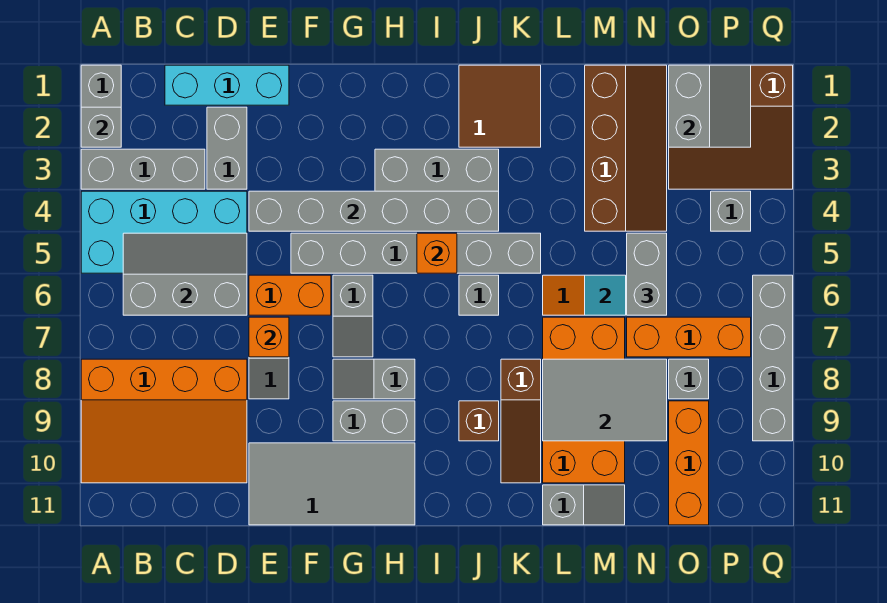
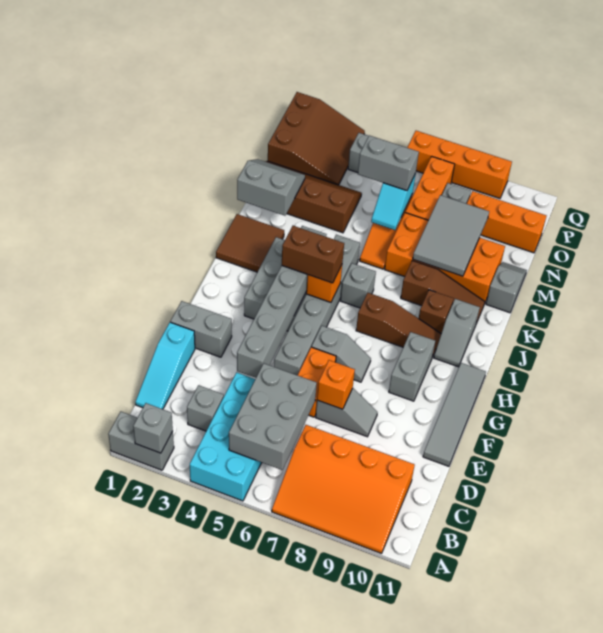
grey 1x3 brick [81,149,205,189] -> grey 1x1 brick [187,385,224,431]
orange 3x4 slope [81,359,247,483] -> orange 3x4 slope turned to [272,425,415,554]
grey 2x3 slope [123,233,247,315] -> grey 2x3 brick [229,363,317,470]
cyan 1x3 brick [165,65,289,105] -> cyan 1x3 slope [135,322,195,409]
grey 1x2 brick [207,107,247,189] -> grey 1x2 brick moved to [170,301,232,357]
grey 2x4 tile [249,443,415,525] -> grey 1x4 tile [423,363,486,466]
grey 1x2 slope [333,359,415,399] -> grey 1x2 slope moved to [434,299,480,367]
none -> brown 1x2 brick [282,226,344,283]
none -> brown 1x3 slope [356,293,441,355]
grey 2x2 slope [669,65,751,147] -> grey 2x2 slope moved to [237,159,305,216]
grey 1x4 brick [753,275,793,441] -> orange 1x4 brick [407,131,512,198]

